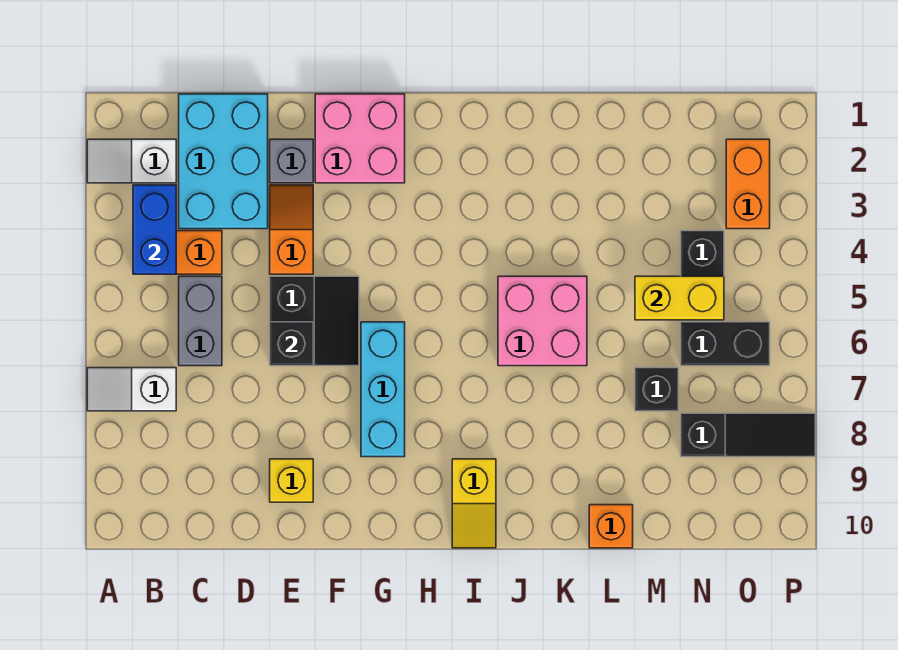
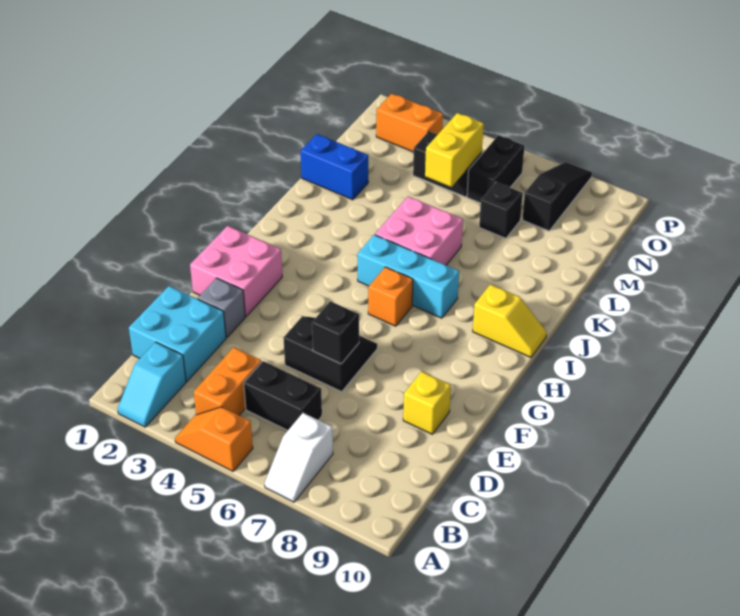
white 1x2 slope [87,139,176,183] -> cyan 1x2 slope [118,342,186,427]
blue 1x2 brick [133,185,176,274] -> blue 1x2 brick moved to [301,134,368,200]
cyan 2x3 brick [179,94,268,229] -> cyan 2x2 brick [129,286,226,381]
grey 1x2 brick [179,276,222,366] -> black 1x2 brick [244,361,322,430]
orange 1x2 slope [270,185,313,274] -> orange 1x2 slope moved to [175,407,253,471]
cyan 1x3 brick [361,322,405,457] -> cyan 1x3 brick moved to [358,235,459,318]
orange 1x1 brick [589,505,633,548] -> orange 1x1 brick moved to [368,267,413,326]

